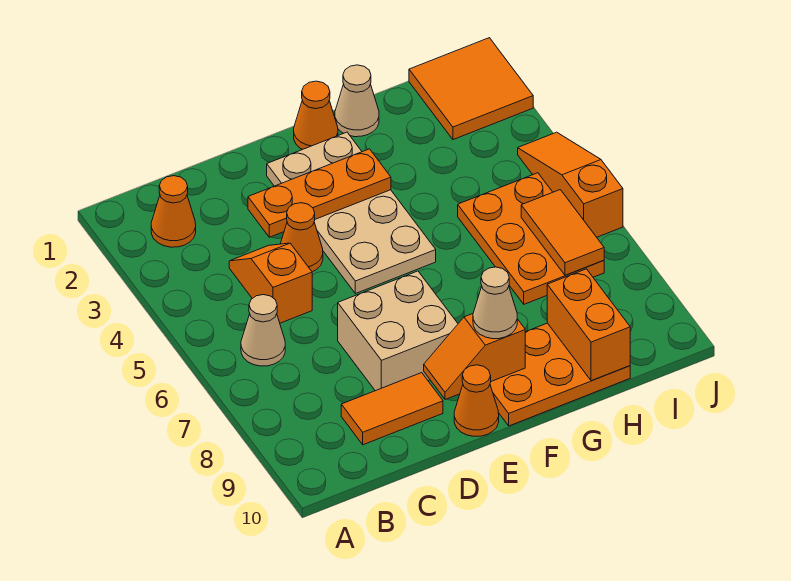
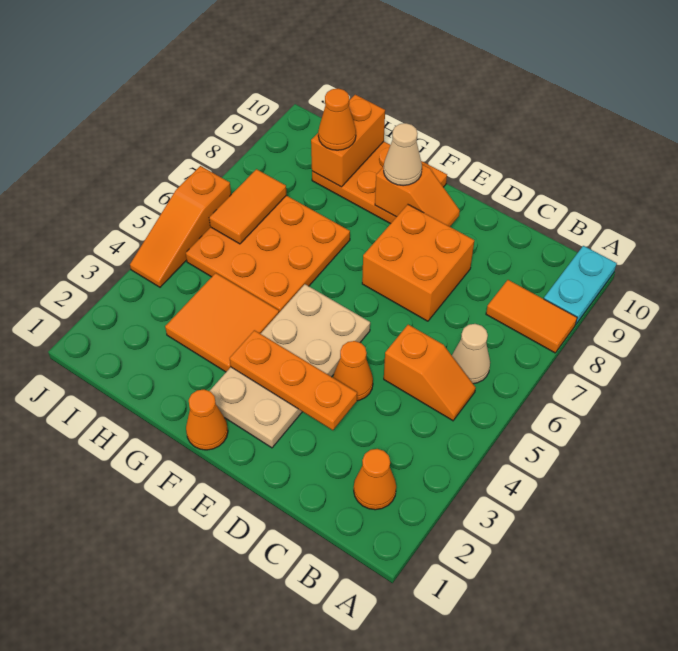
none -> cyan 1x2 plate [544,246,617,325]
orange 1x2 slope [229,243,312,323] -> orange 1x2 slope turned to [384,325,476,421]
orange 1x2 tile [341,373,443,445] -> orange 1x2 tile moved to [486,280,577,353]
tan 2x2 brick [338,271,458,391] -> orange 2x2 brick [362,205,474,321]
orange 1x1 cone [454,365,499,436] -> orange 1x1 cone moved to [318,89,356,150]
tan 1x1 cone [335,65,379,137] -> none
orange 2x3 plate [458,173,604,304] -> orange 3x3 plate [186,195,350,312]
orange 2x2 tile [409,38,533,140] -> orange 2x2 tile moved to [165,273,279,372]

